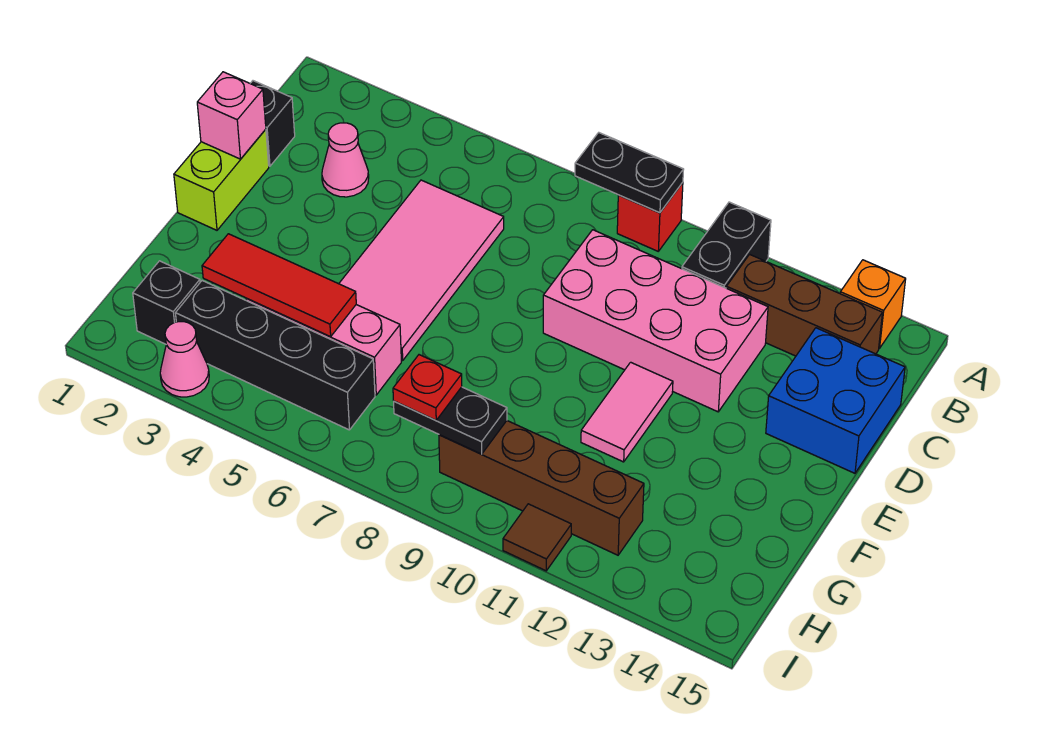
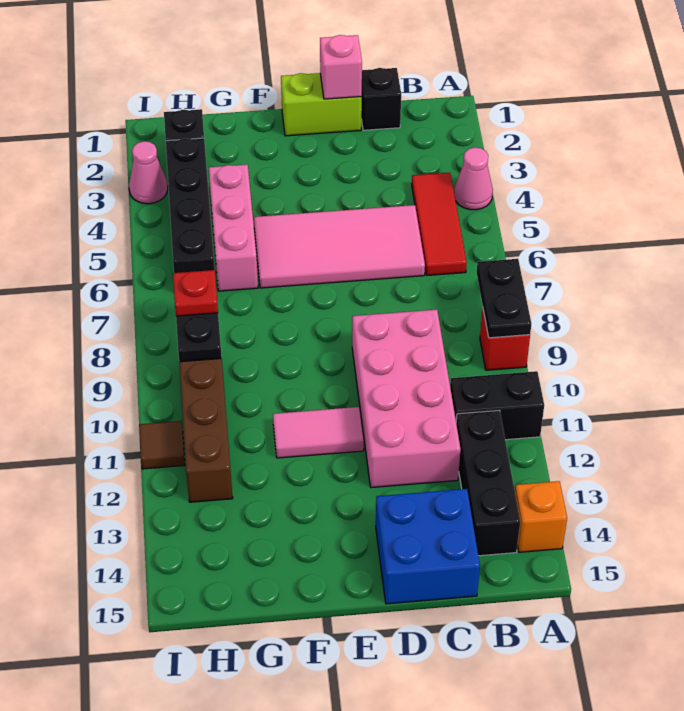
brown 1x3 brick [726,254,882,356] -> black 1x3 brick [456,410,520,556]
pink 1x1 cone [322,123,369,197] -> pink 1x1 cone moved to [454,147,493,210]
red 1x3 tile [202,234,356,337] -> red 1x3 tile moved to [412,173,467,275]

